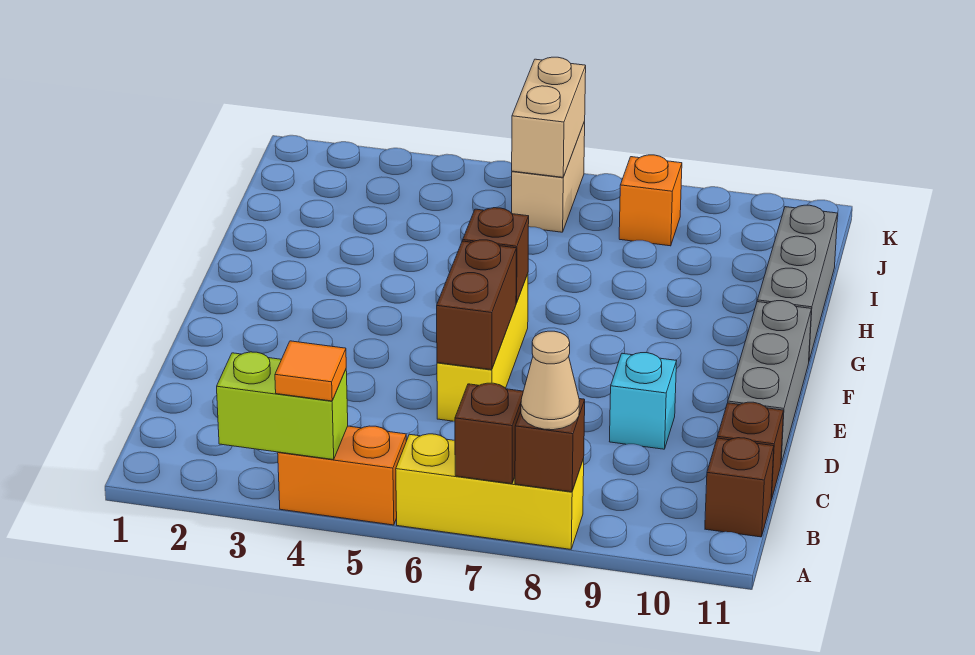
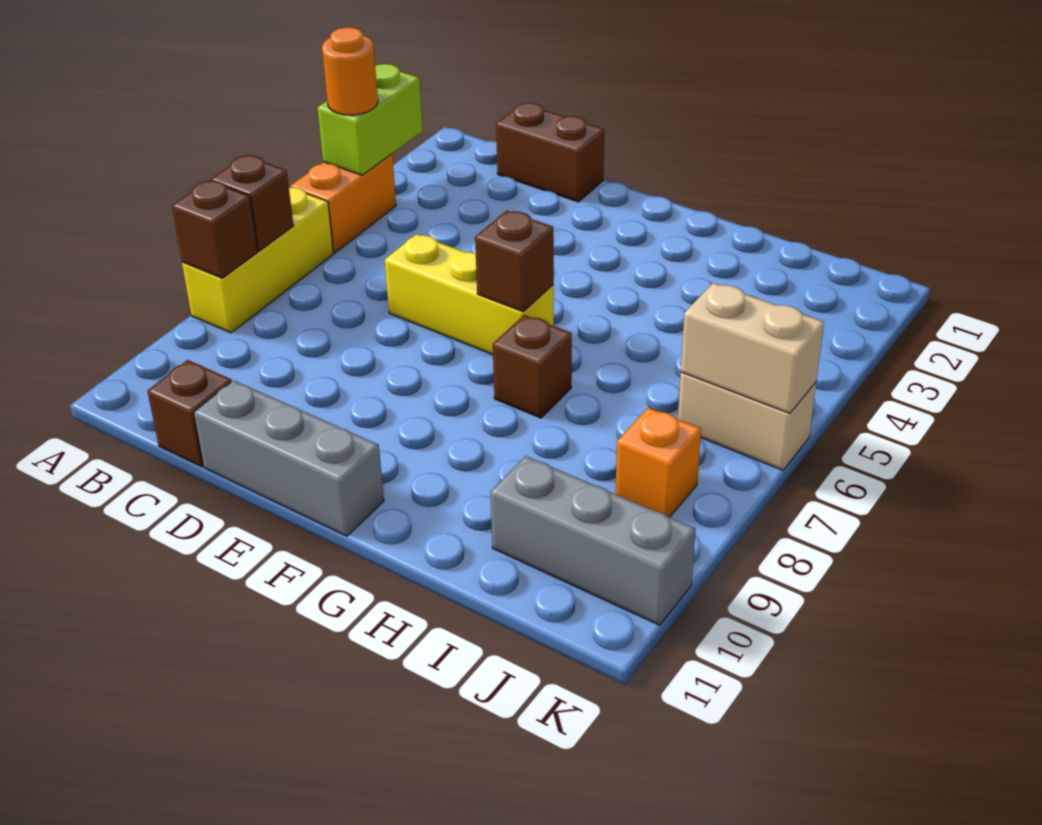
orange 1x1 tile [275,341,346,401] -> orange 1x1 round brick [322,27,378,115]
tan 1x1 cone [521,331,580,430] -> none
brown 1x1 brick [705,438,774,537] -> brown 1x1 brick moved to [493,315,572,418]
brown 1x2 brick [437,240,516,370] -> brown 1x2 brick moved to [496,103,604,202]
cyan 1x1 brick [609,353,676,449] -> none
grey 1x3 brick [757,205,838,360] -> grey 1x3 brick moved to [490,456,696,625]

